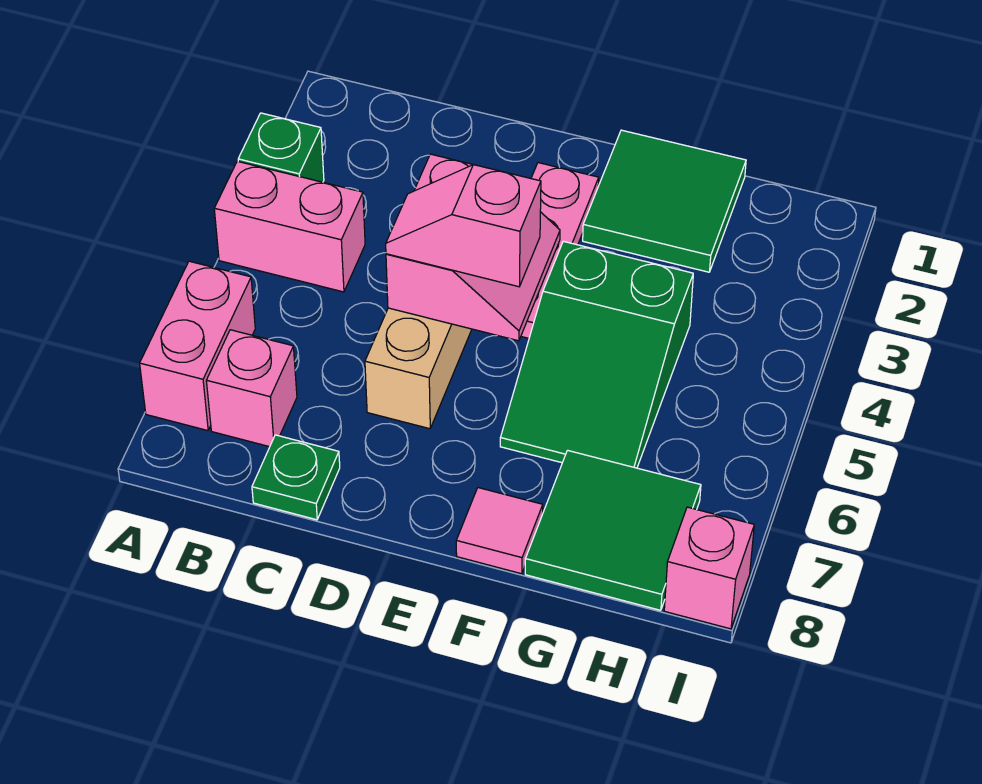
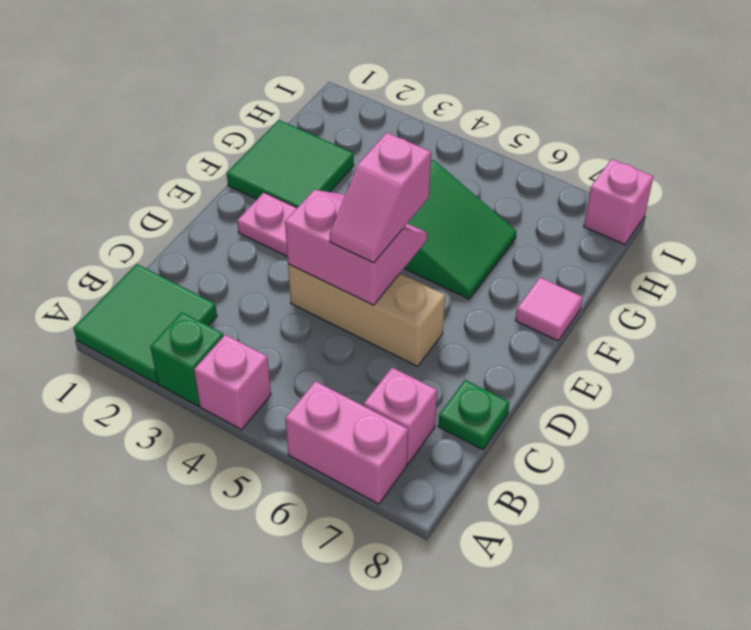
pink 1x2 brick [214,161,365,292] -> pink 1x1 brick [194,335,271,430]
green 2x2 tile [525,450,701,610] -> green 2x2 tile moved to [73,264,217,383]

